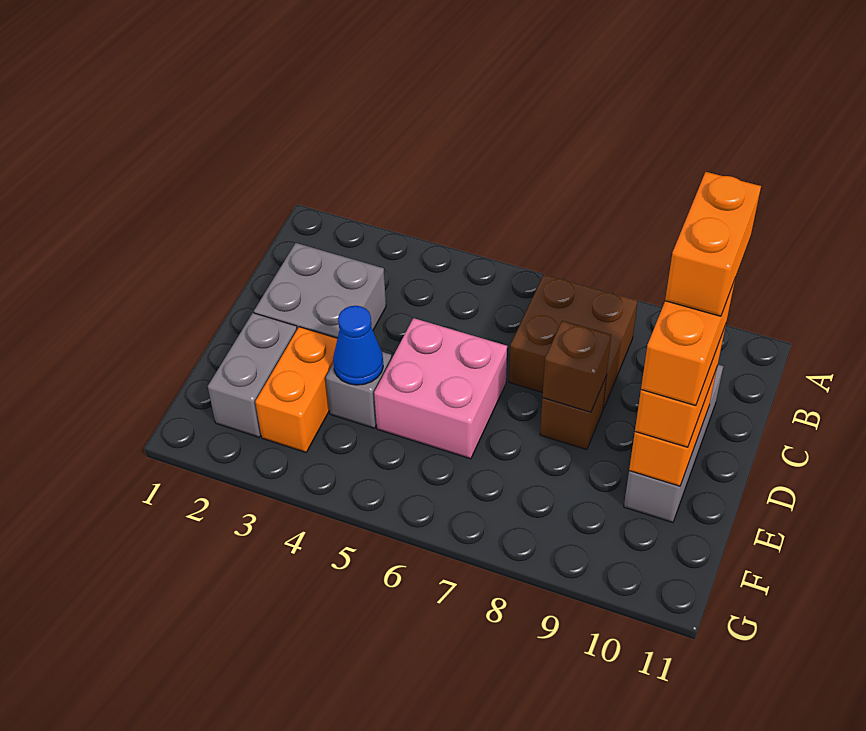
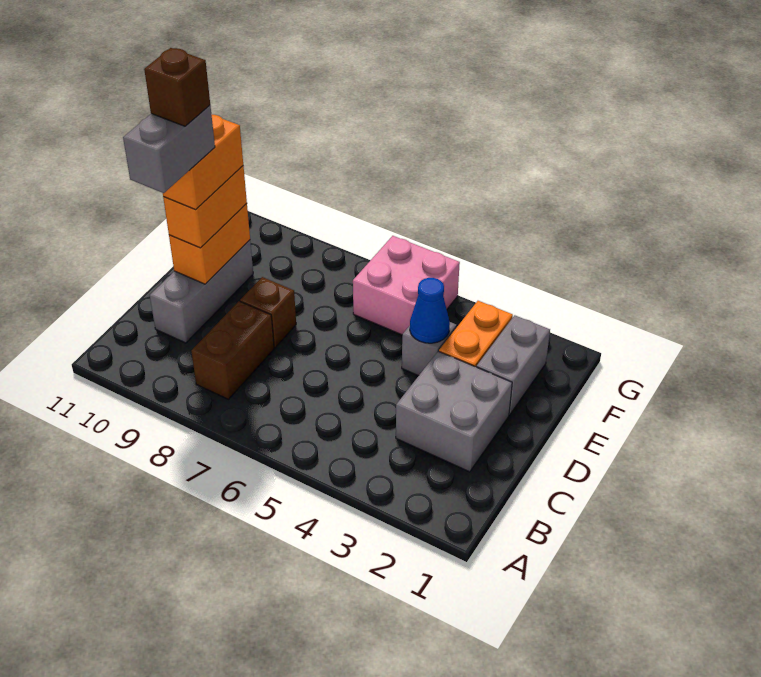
brown 2x2 brick [509,274,638,409] -> brown 1x2 brick [191,301,274,399]
orange 1x2 brick [665,172,761,316] -> grey 1x2 brick [123,105,215,193]
pink 2x2 brick [374,318,507,459] -> pink 2x2 brick moved to [353,236,460,335]
brown 1x1 brick [543,321,611,412] -> brown 1x1 brick moved to [144,48,210,126]

